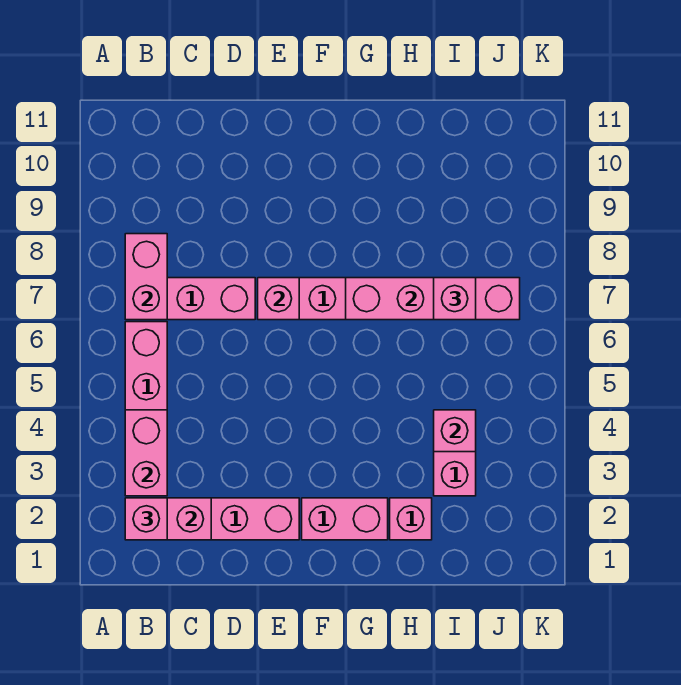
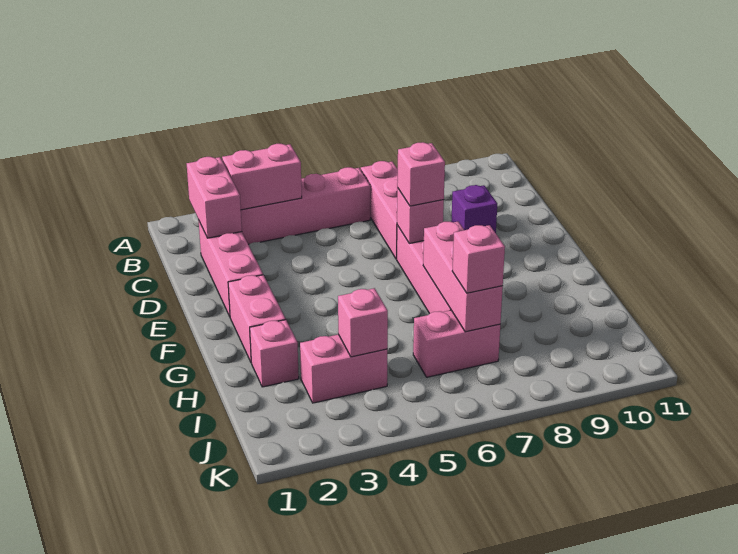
pink 1x1 brick [125,498,167,540] -> pink 1x1 brick moved to [397,142,445,206]
pink 1x2 brick [125,234,167,320] -> pink 1x2 brick moved to [413,310,500,377]
none -> purple 1x1 brick [451,185,497,233]
pink 1x4 brick [346,278,520,320] -> pink 1x3 brick [423,222,503,332]

